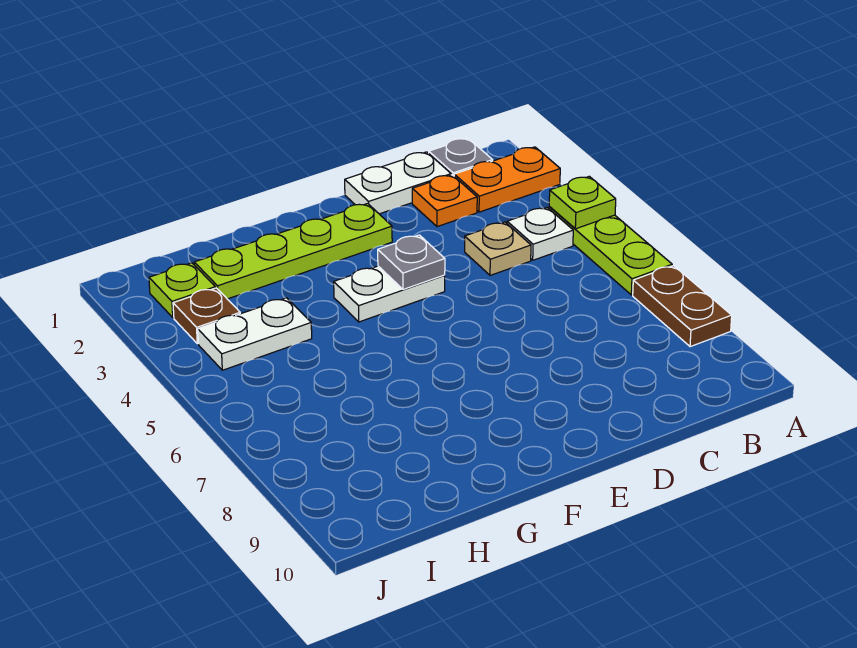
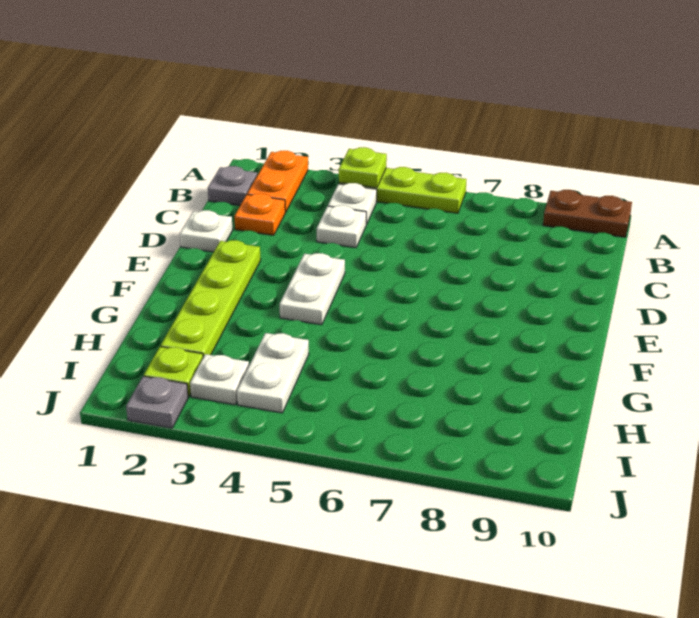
brown 1x2 plate [633,266,732,347] -> brown 1x2 plate moved to [543,190,632,237]
white 1x2 plate [345,152,451,214] -> white 1x1 plate [180,210,233,252]
tan 1x1 plate [465,222,531,275] -> white 1x1 plate [317,205,366,248]
grey 1x1 plate [378,235,445,289] -> grey 1x1 plate moved to [126,376,188,428]
brown 1x1 plate [173,288,240,344] -> white 1x1 plate [190,354,249,405]

